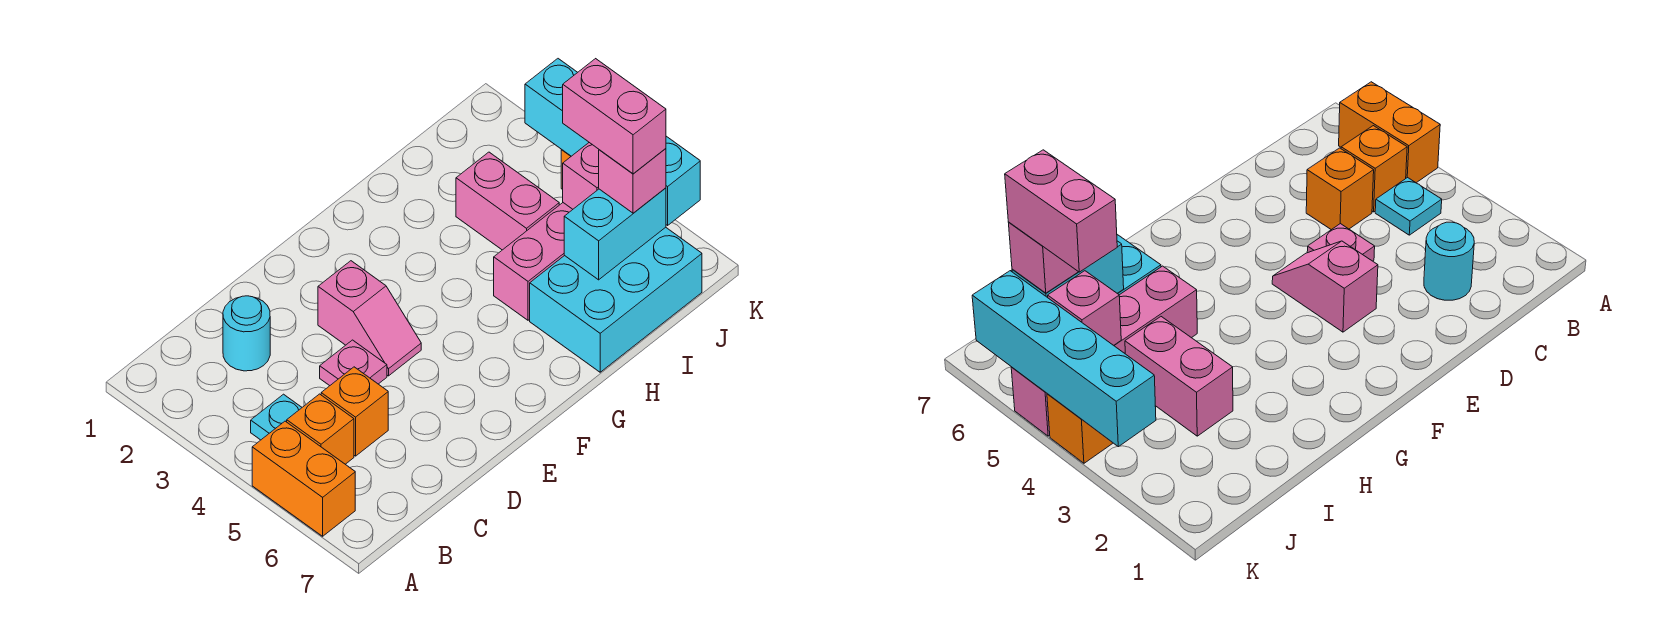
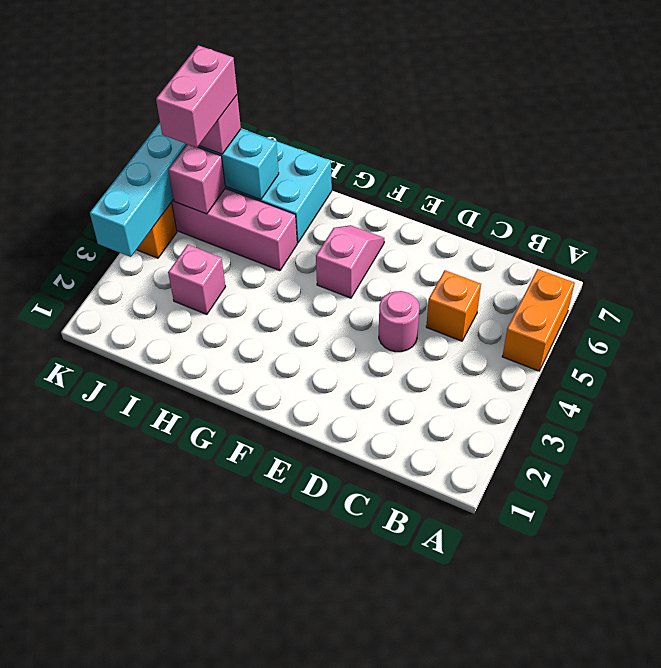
cyan 1x1 plate [251,394,302,440] -> none
orange 1x1 brick [287,394,354,464] -> none
cyan 1x1 round brick [223,296,270,371] -> none
pink 1x1 plate [320,340,387,386] -> pink 1x1 round brick [379,291,419,352]
pink 1x2 slope [318,261,421,376] -> pink 1x2 slope moved to [316,225,384,298]
pink 1x2 brick [456,152,559,250] -> pink 1x1 brick [168,245,226,314]

